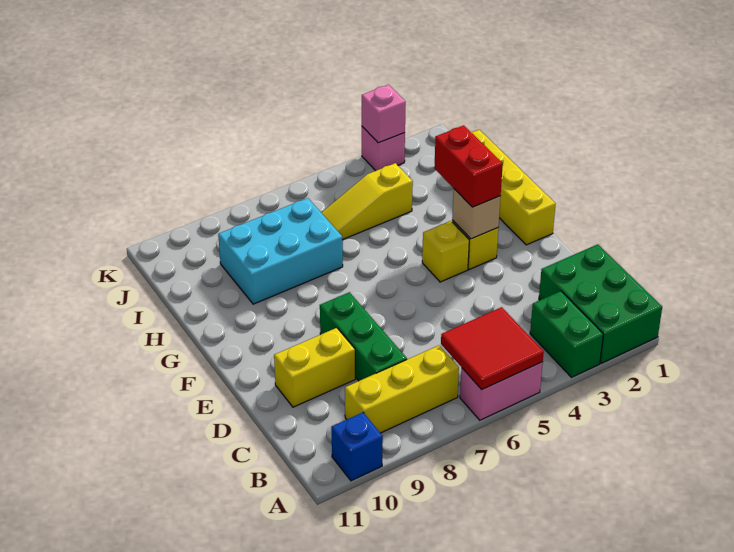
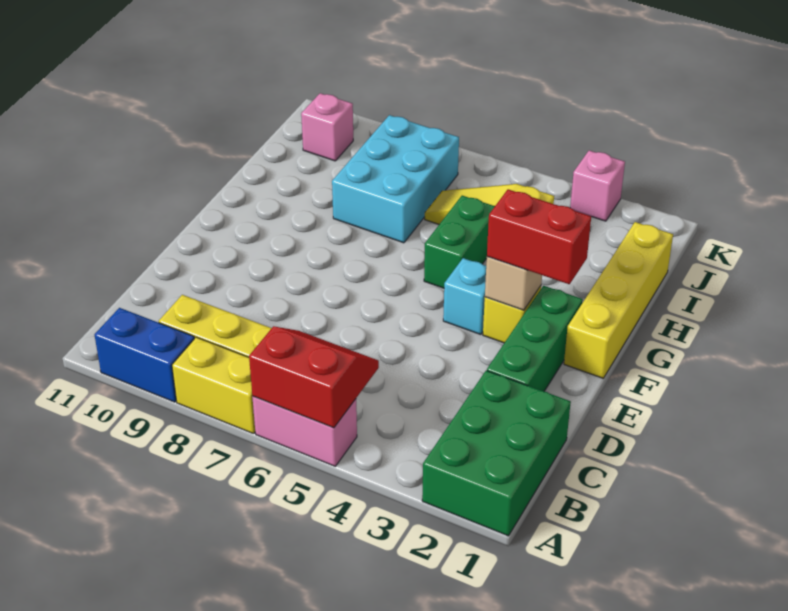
green 1x2 brick [530,291,603,377] -> green 1x2 brick moved to [424,196,495,288]
red 2x2 tile [441,307,544,390] -> red 2x2 slope [249,326,379,428]
blue 1x1 brick [331,412,383,481] -> blue 1x2 brick [95,308,194,402]
green 1x3 brick [320,292,407,381] -> green 1x3 brick moved to [487,286,583,391]
yellow 1x2 brick [274,328,355,407] -> yellow 1x2 brick moved to [172,337,255,434]
red 1x2 brick [434,125,503,207] -> red 1x2 brick turned to [487,189,591,284]
yellow 1x1 brick [422,221,469,282] -> cyan 1x1 brick [443,258,486,335]
cyan 2x3 brick [218,198,343,304] -> cyan 2x3 brick turned to [332,115,459,243]
pink 1x1 brick [362,85,406,143] -> pink 1x1 brick moved to [301,93,353,161]

